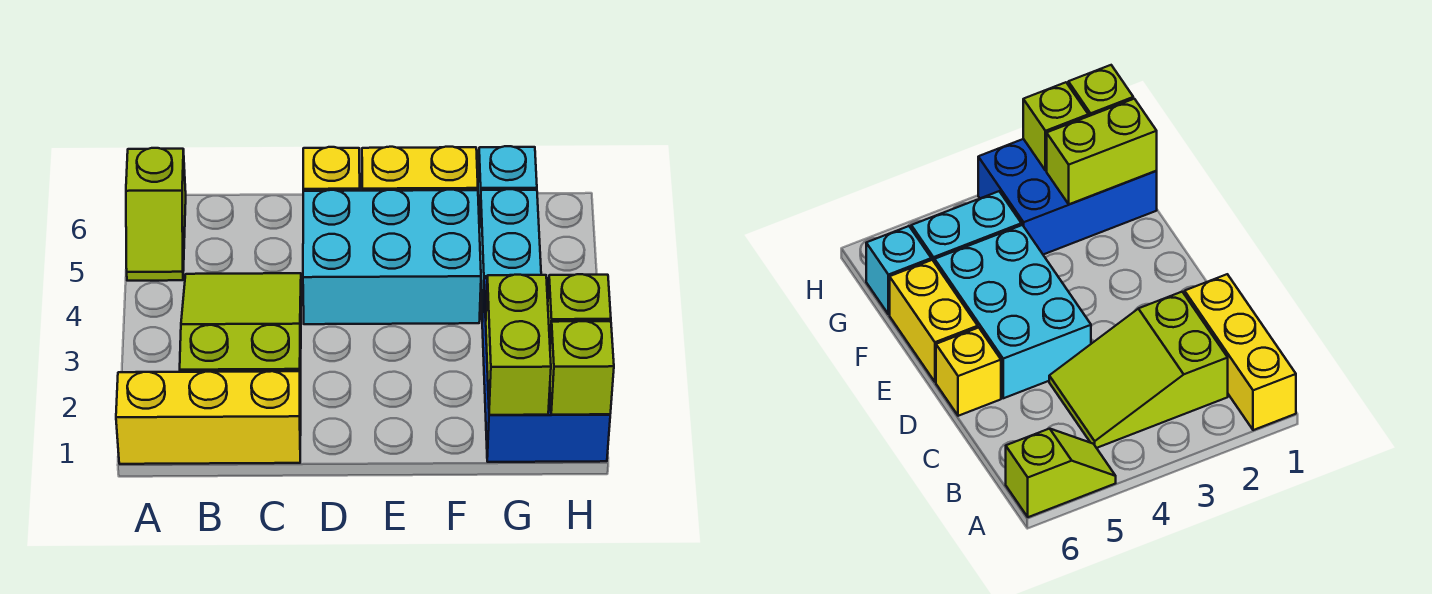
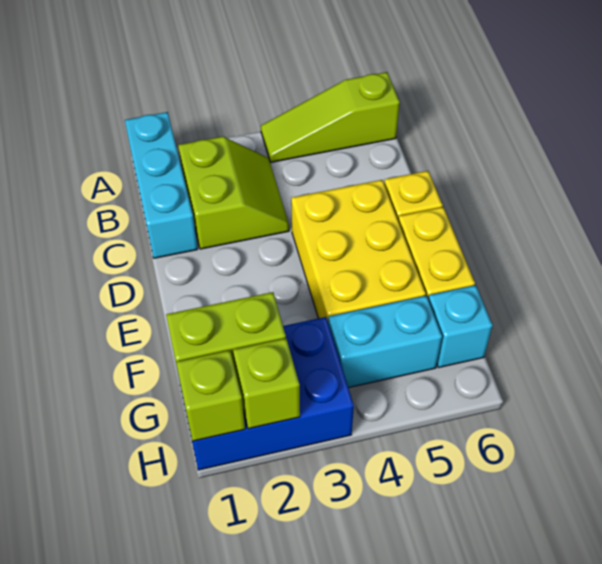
yellow 1x3 brick [116,371,301,464] -> cyan 1x3 brick [125,112,198,258]
lime 1x2 slope [126,148,186,281] -> lime 1x3 slope [261,72,400,162]
lime 2x3 slope [180,273,301,414] -> lime 2x2 slope [178,137,289,249]
cyan 2x3 brick [303,190,481,324] -> yellow 2x3 brick [291,180,426,322]

